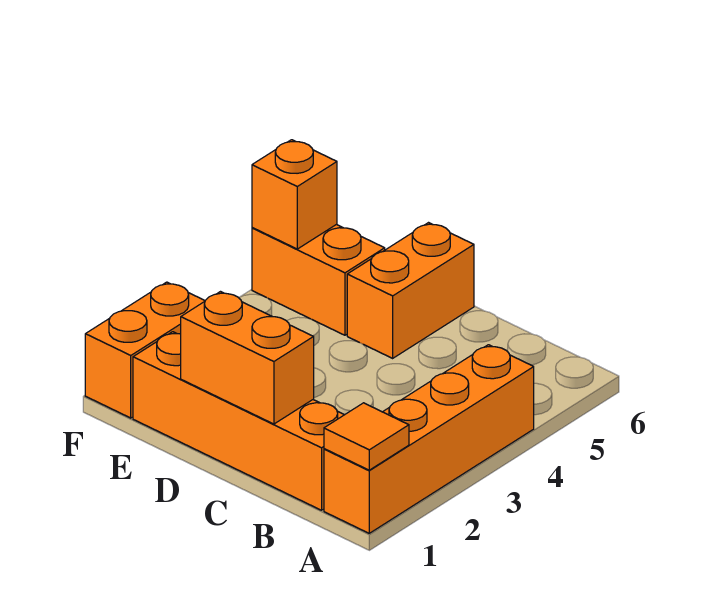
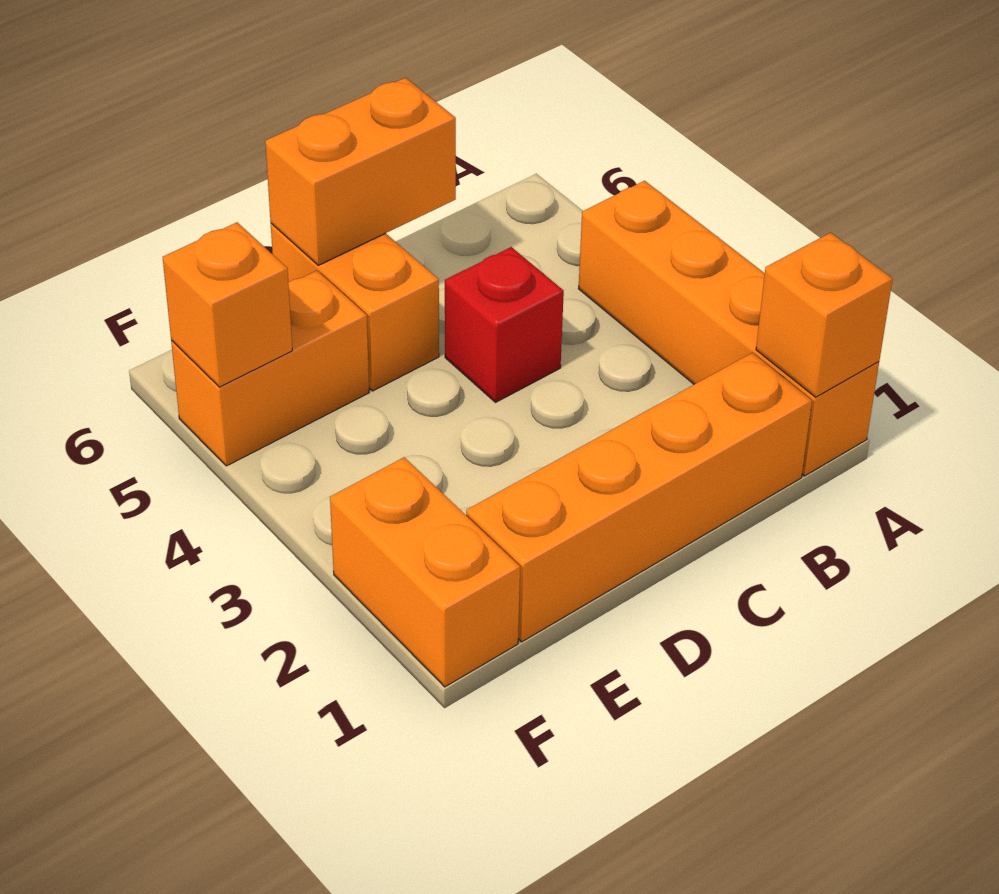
orange 1x1 tile [324,403,409,470] -> orange 1x1 brick [756,233,893,397]
orange 1x2 brick [181,292,314,424] -> orange 1x2 brick moved to [265,78,456,265]
none -> red 1x1 brick [445,247,564,402]

